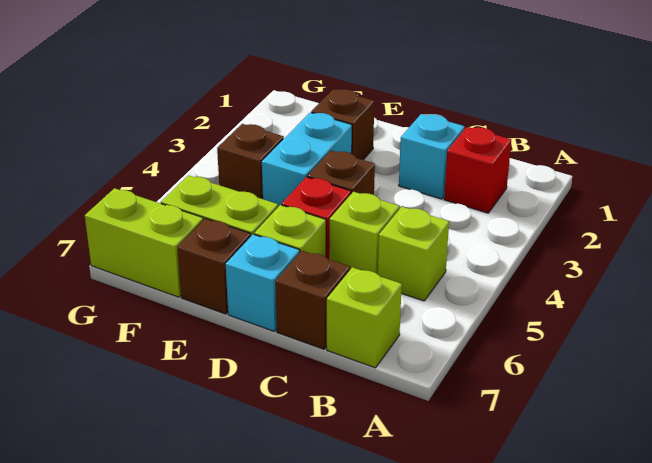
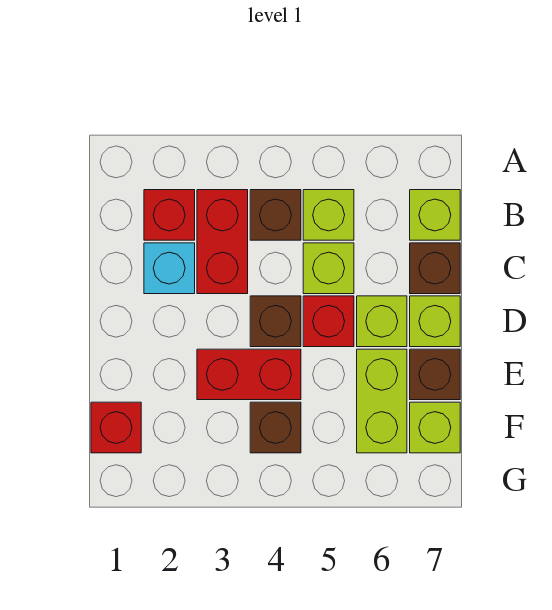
none -> red 1x2 brick [197,190,248,294]
cyan 1x1 brick [226,234,300,331] -> lime 1x1 brick [410,296,460,347]
brown 1x1 brick [311,89,374,160] -> brown 1x1 brick moved to [250,190,301,240]
cyan 1x2 brick [262,113,352,207] -> red 1x2 brick [197,349,301,400]
none -> red 1x1 brick [91,402,141,453]
lime 1x2 brick [85,188,203,297] -> lime 1x1 brick [410,402,460,453]

